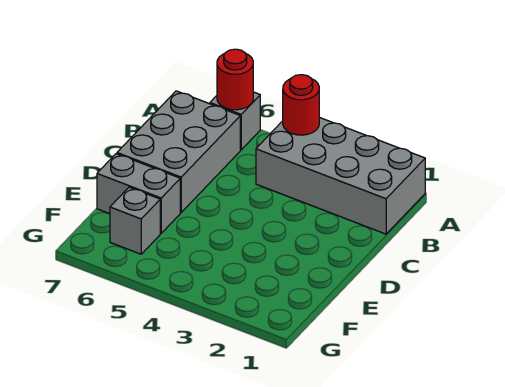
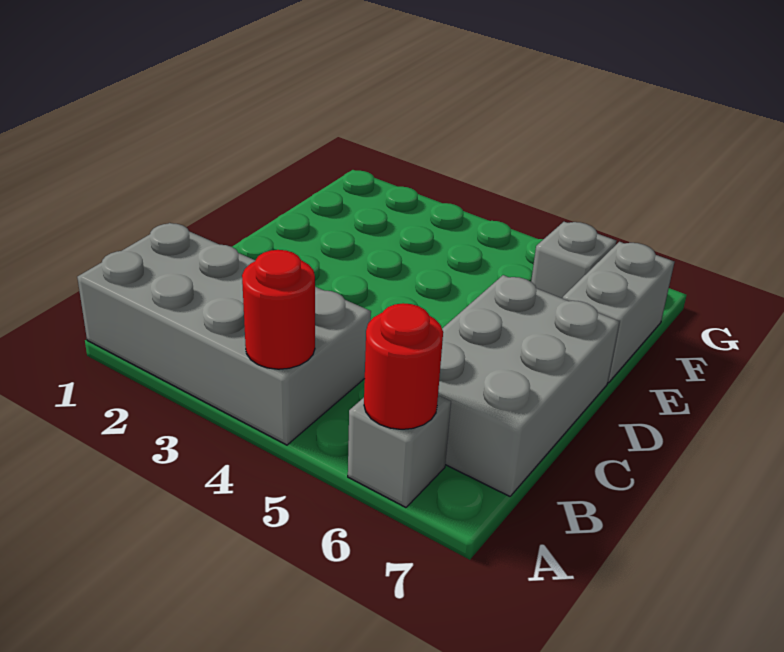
grey 1x2 brick [97,154,180,233] -> grey 1x2 brick turned to [563,242,674,383]

